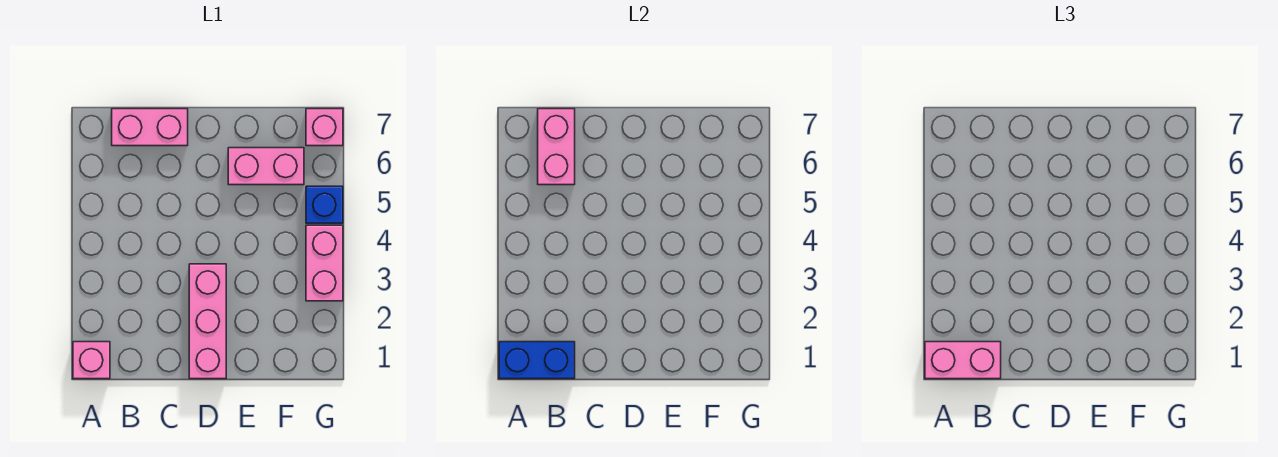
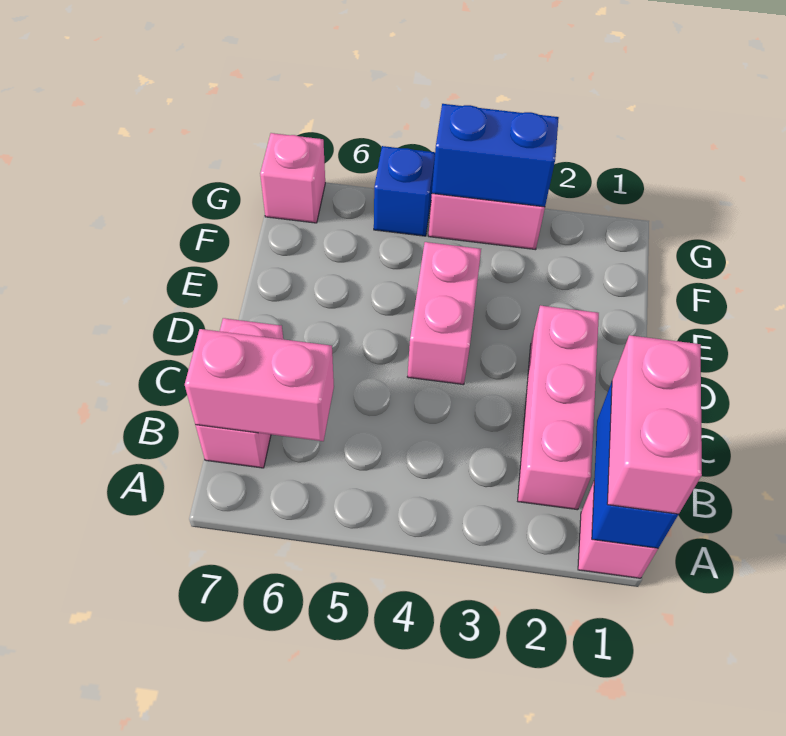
pink 1x3 brick [189,264,226,379] -> pink 1x3 brick turned to [518,306,599,510]
pink 1x2 brick [228,148,304,185] -> pink 1x2 brick moved to [407,242,481,385]
none -> blue 1x2 brick [432,104,559,207]

